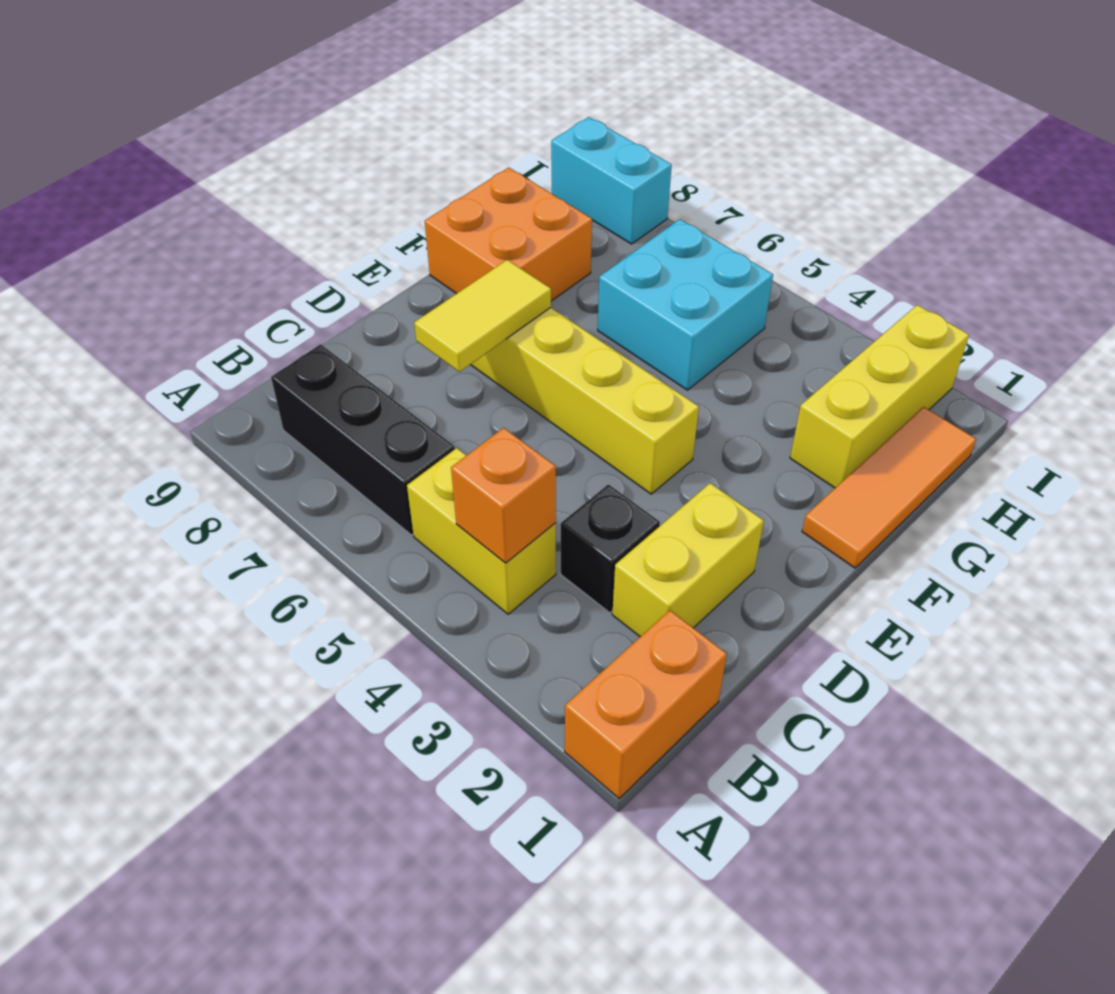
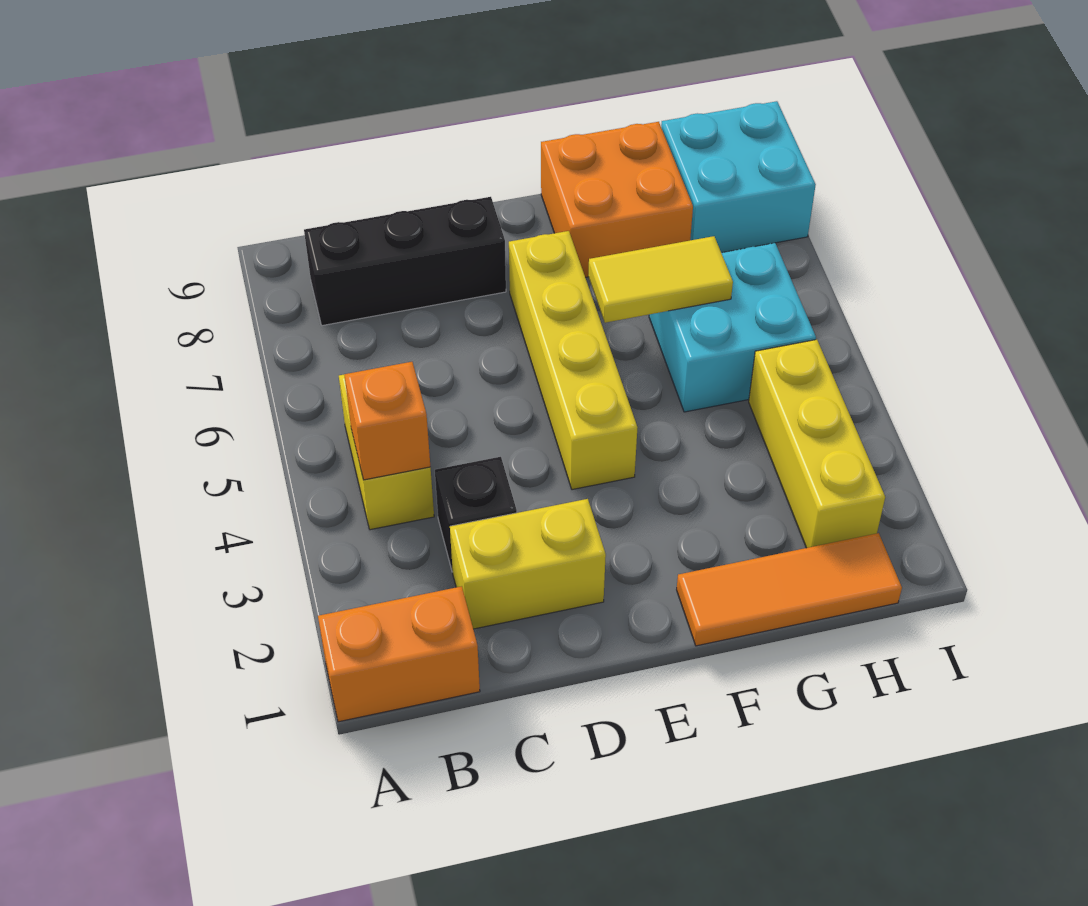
black 1x3 brick [271,344,455,535] -> black 1x3 brick turned to [304,197,506,326]
yellow 1x2 tile [414,260,551,372] -> yellow 1x2 tile moved to [588,236,733,323]
yellow 1x3 brick [790,305,969,488] -> yellow 1x3 brick turned to [749,340,885,548]
cyan 1x2 brick [551,117,672,244] -> cyan 2x2 brick [661,101,816,253]

